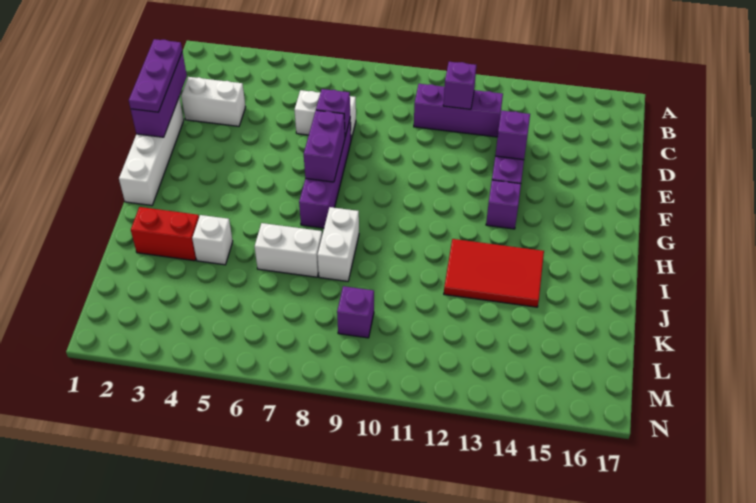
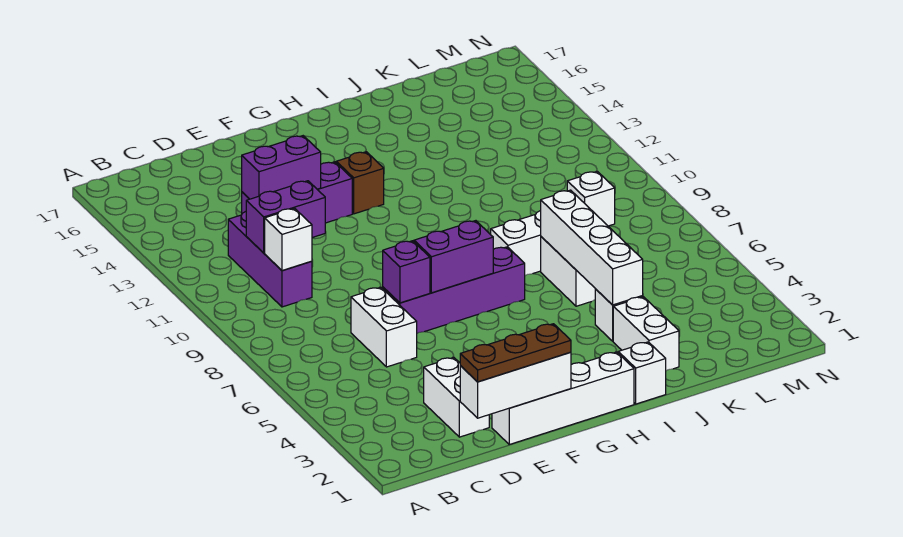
none -> white 1x1 brick [265,208,312,270]
purple 1x1 brick [443,62,476,109] -> purple 1x2 brick [246,181,325,253]
purple 1x3 brick [131,51,187,137] -> white 1x3 brick [460,352,571,418]
purple 1x3 plate [129,39,182,112] -> brown 1x3 plate [460,324,571,382]
purple 1x1 brick [495,111,530,160] -> purple 1x2 brick [242,136,321,199]
purple 1x1 brick [486,180,521,229] -> brown 1x1 brick [336,152,384,214]
none -> white 1x1 brick [618,342,666,404]
red 2x3 tile [444,239,544,307] -> none
red 1x2 brick [131,207,199,261] -> white 1x2 brick [613,297,679,371]
none -> white 1x4 brick [541,190,643,305]
purple 1x1 brick [337,286,374,338] -> white 1x1 brick [567,171,615,226]

